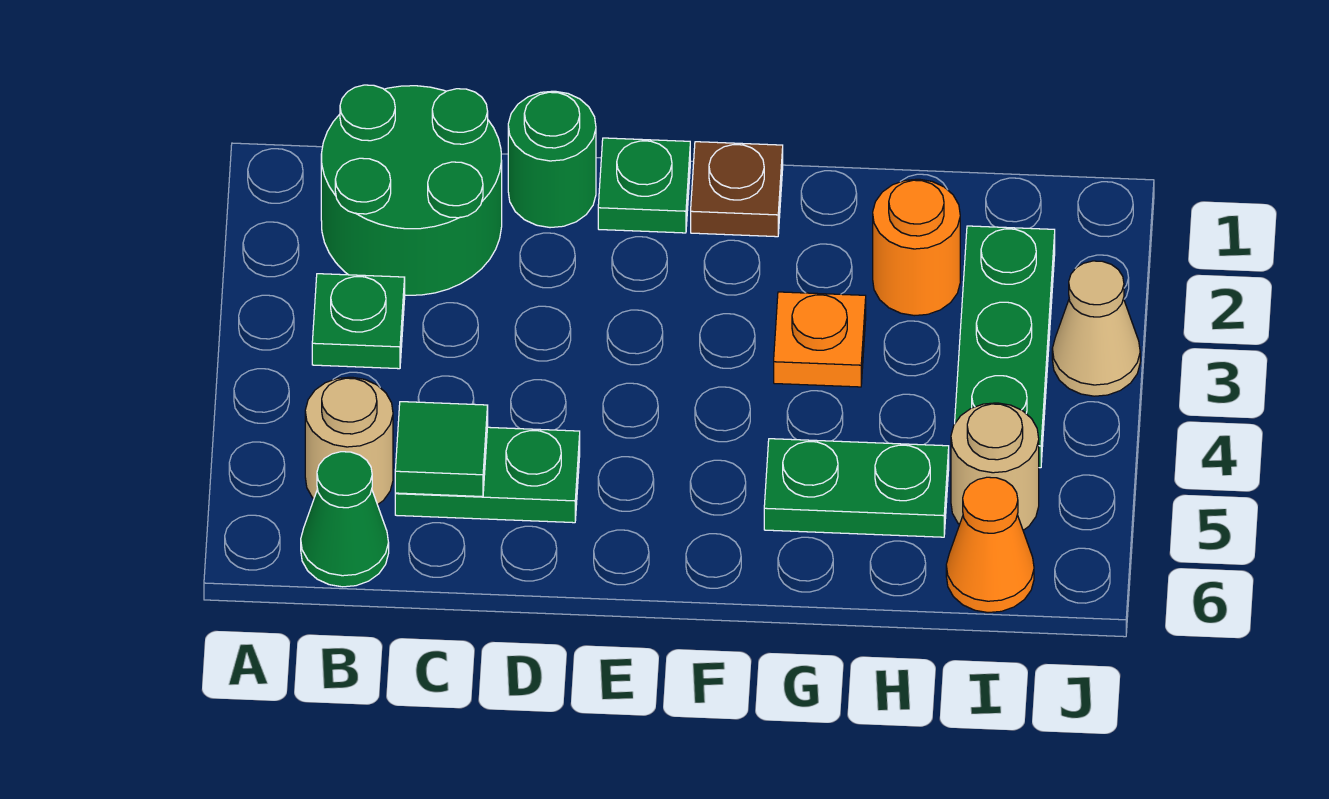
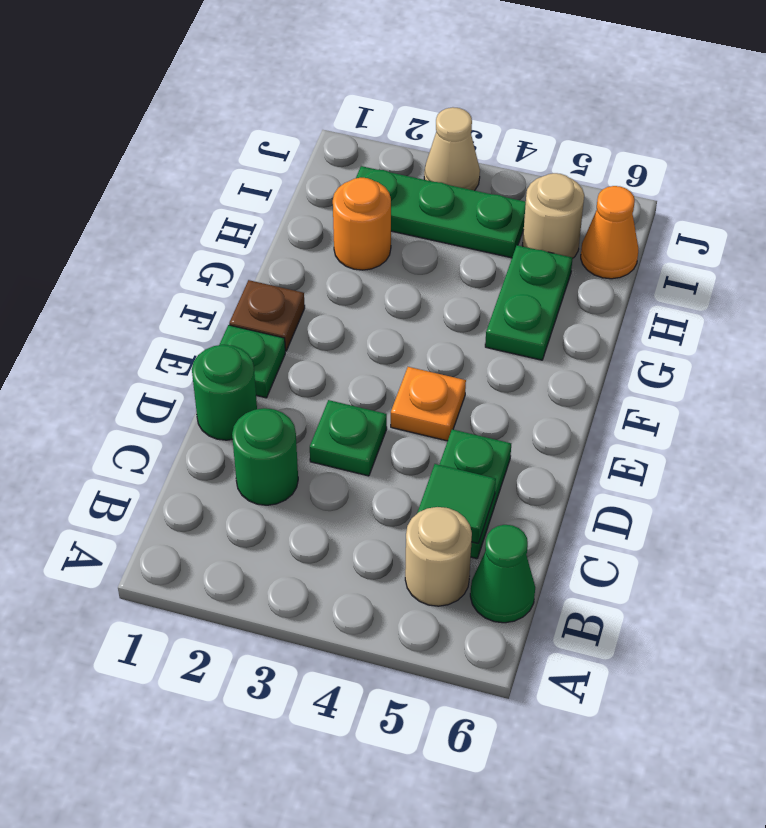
green 2x2 round brick [321,85,502,295] -> green 1x1 round brick [232,408,298,505]
green 1x1 plate [312,274,405,369] -> green 1x1 plate moved to [310,400,387,476]
orange 1x1 plate [774,292,866,387] -> orange 1x1 plate moved to [391,367,466,441]

